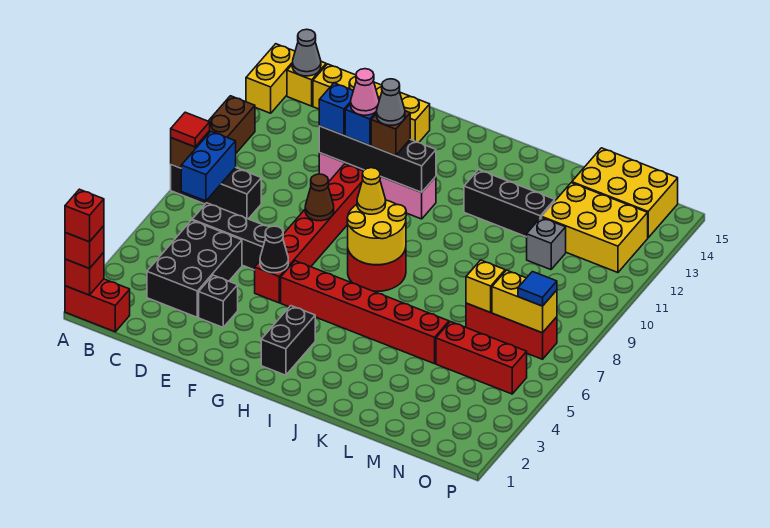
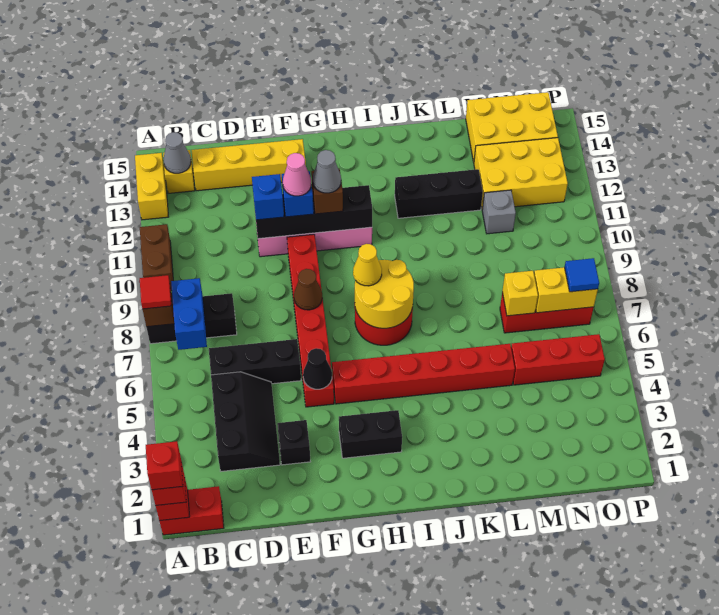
black 2x3 brick [147,220,242,317] -> black 2x3 slope [211,372,280,471]
black 1x2 brick [261,306,315,375] -> black 1x2 brick turned to [339,410,402,458]

